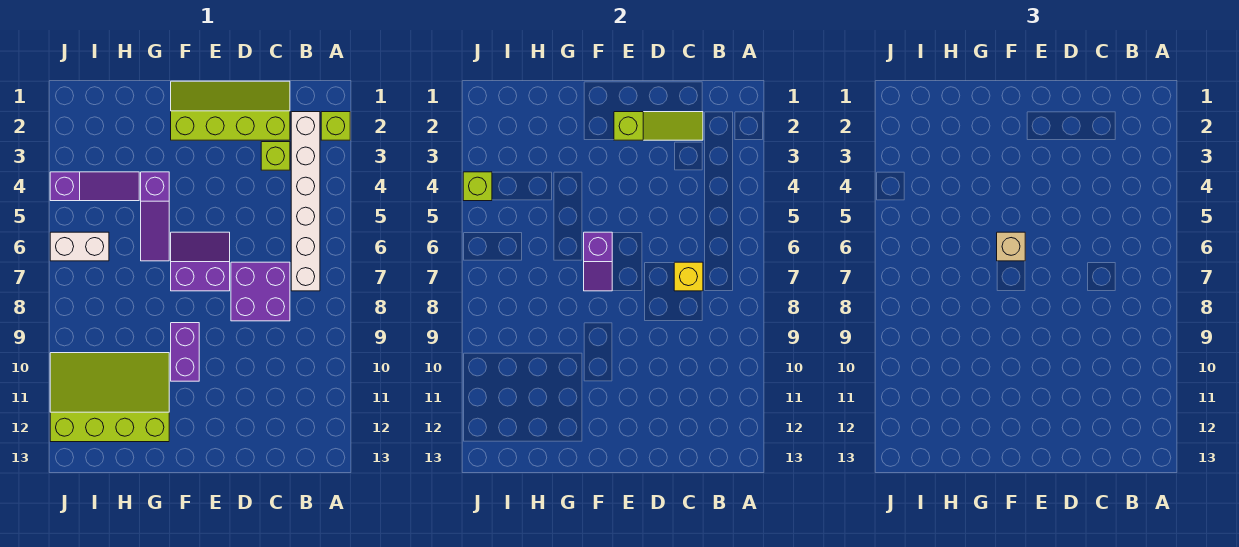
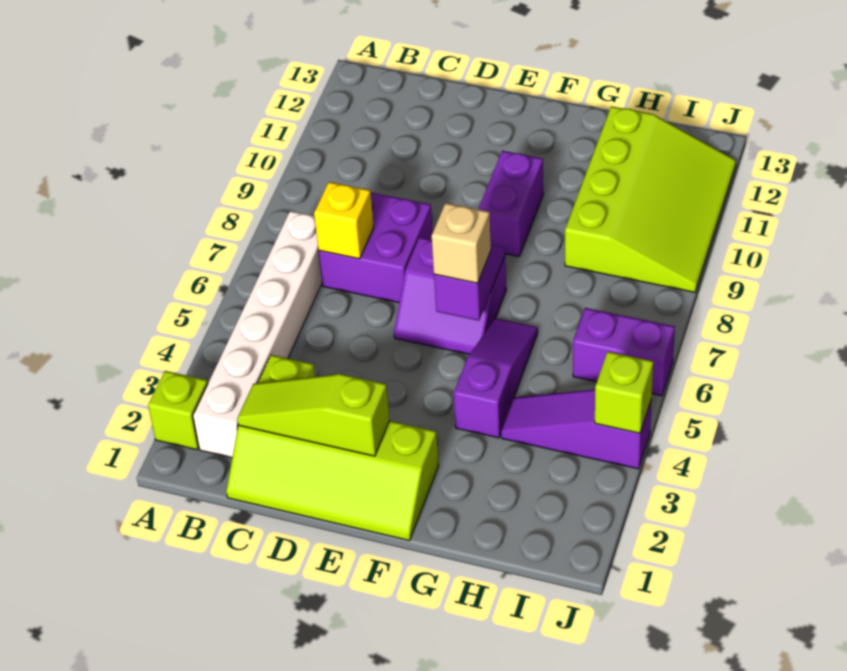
lime 3x4 slope [50,353,169,442] -> lime 3x4 slope turned to [565,106,736,292]
white 1x2 brick [50,232,109,261] -> purple 1x2 brick [573,308,675,396]

